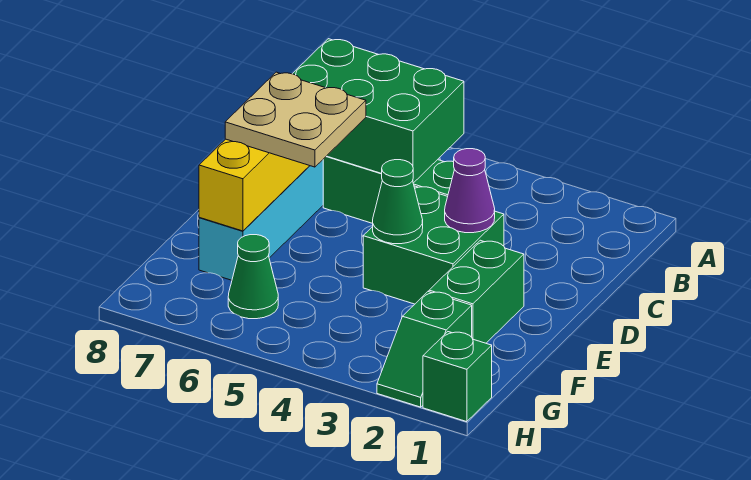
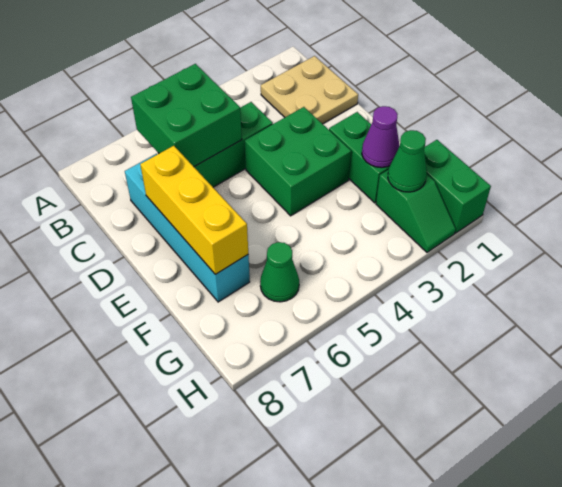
green 2x3 brick [293,39,464,183] -> green 2x2 brick [131,64,242,167]
purple 1x1 cone [445,149,495,233] -> purple 1x1 cone moved to [362,106,400,168]
tan 2x2 plate [225,72,366,167] -> tan 2x2 plate moved to [261,56,358,124]
green 1x1 cone [373,160,423,244] -> green 1x1 cone moved to [388,130,427,192]
green 1x1 brick [423,332,492,422] -> green 1x2 brick [424,140,491,233]

